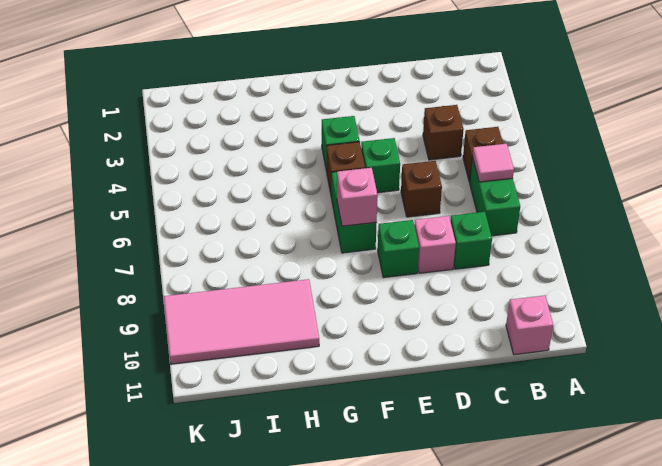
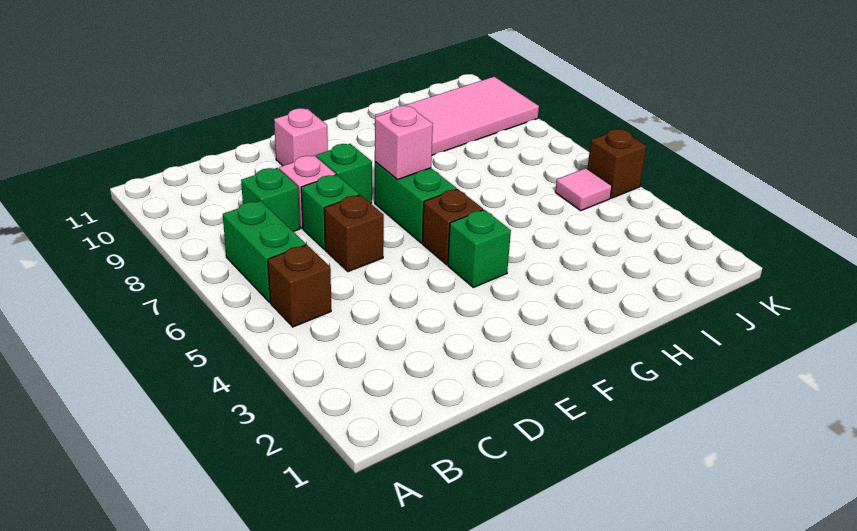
pink 1x1 tile [473,144,514,182] -> pink 1x1 tile moved to [555,168,612,211]
pink 1x1 brick [506,295,553,355] -> pink 1x1 brick moved to [274,108,328,166]
brown 1x1 brick [423,105,464,160] -> brown 1x1 brick moved to [587,129,646,198]
green 1x1 brick [361,138,400,193] -> green 1x1 brick moved to [301,175,359,250]

